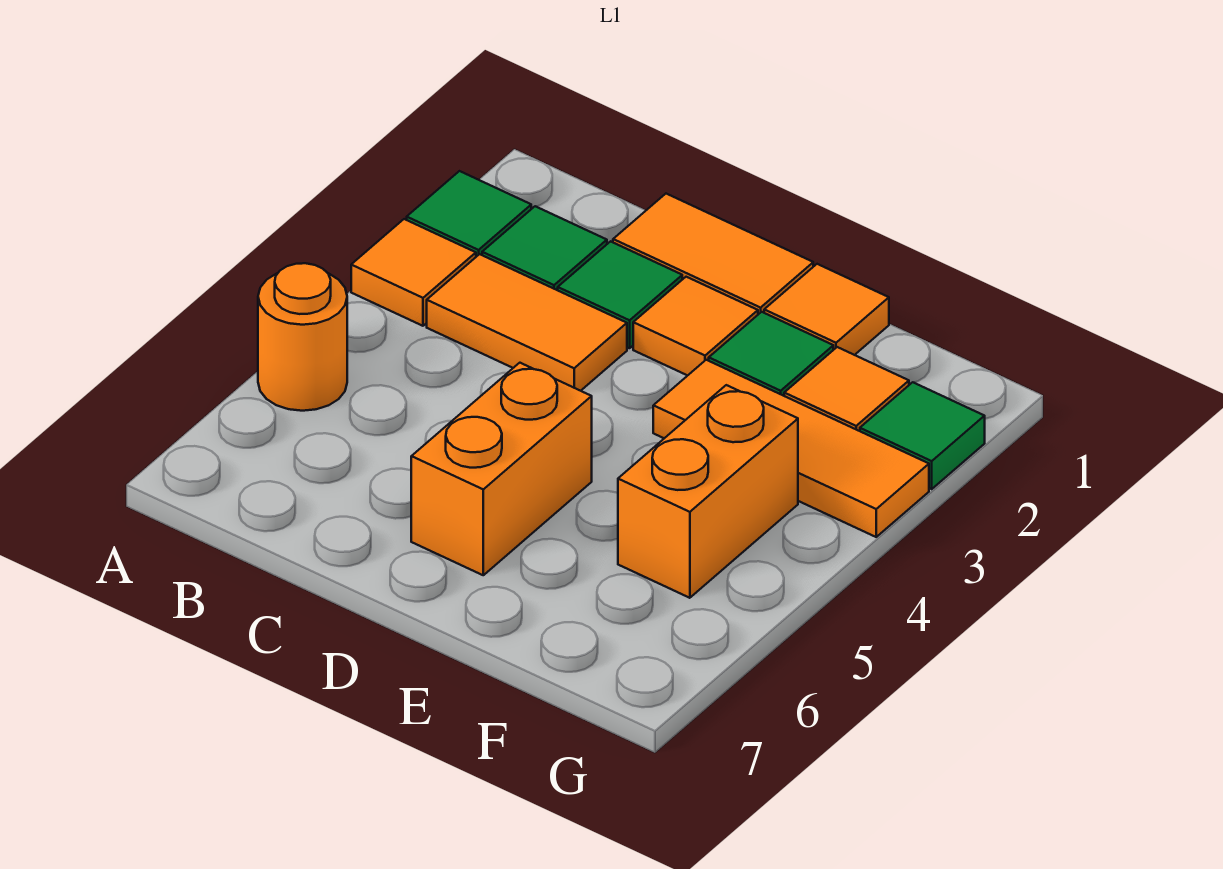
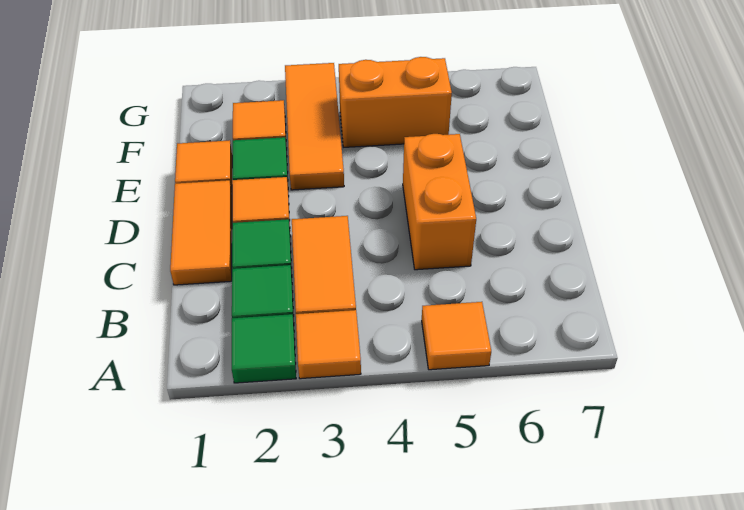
orange 1x1 round brick [258,263,347,411] -> orange 1x1 tile [422,302,491,370]
orange 1x2 brick [411,363,592,575] -> orange 1x2 brick turned to [403,134,476,270]
green 1x1 tile [860,382,985,489] -> none

